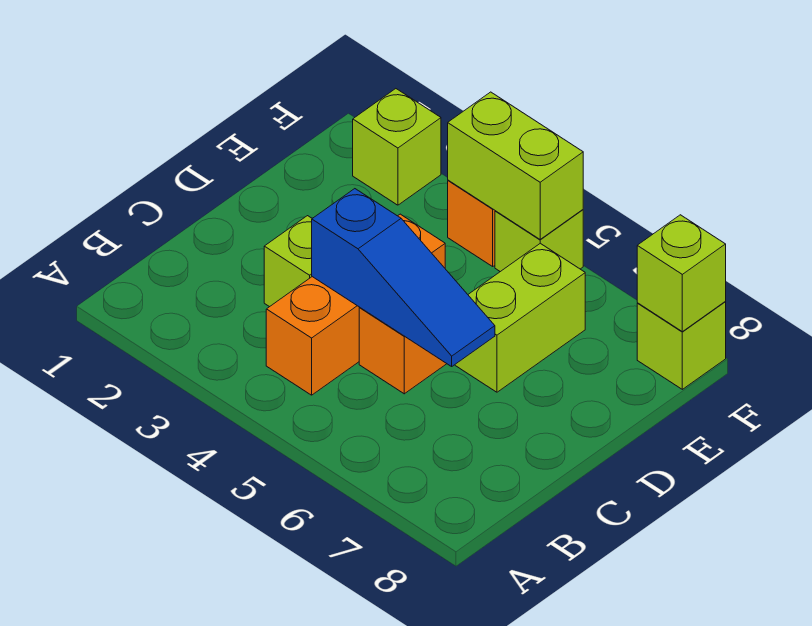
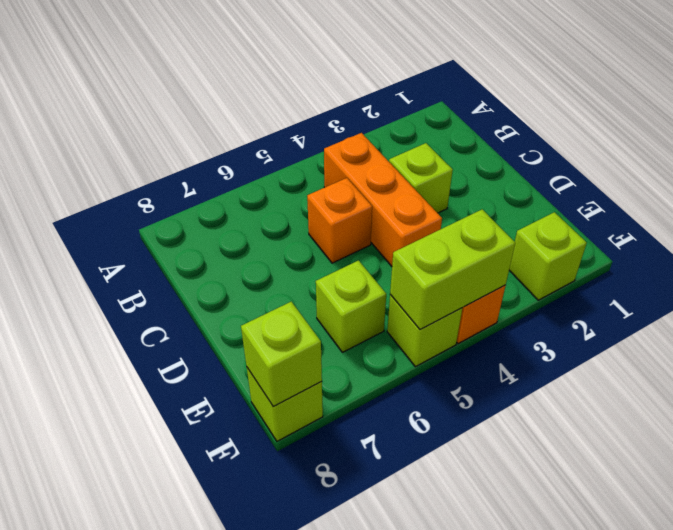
blue 1x3 slope [312,189,495,366] -> none
lime 1x2 brick [455,243,585,392] -> lime 1x1 brick [316,261,386,352]

